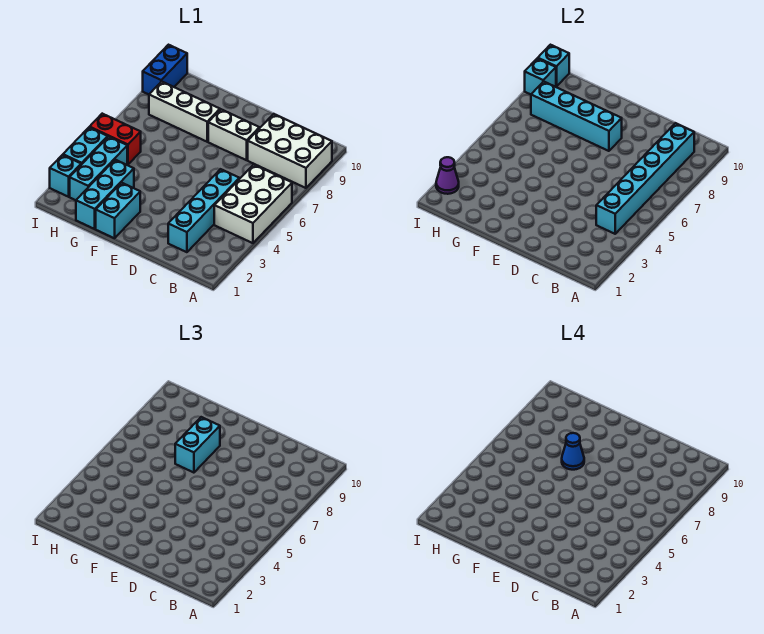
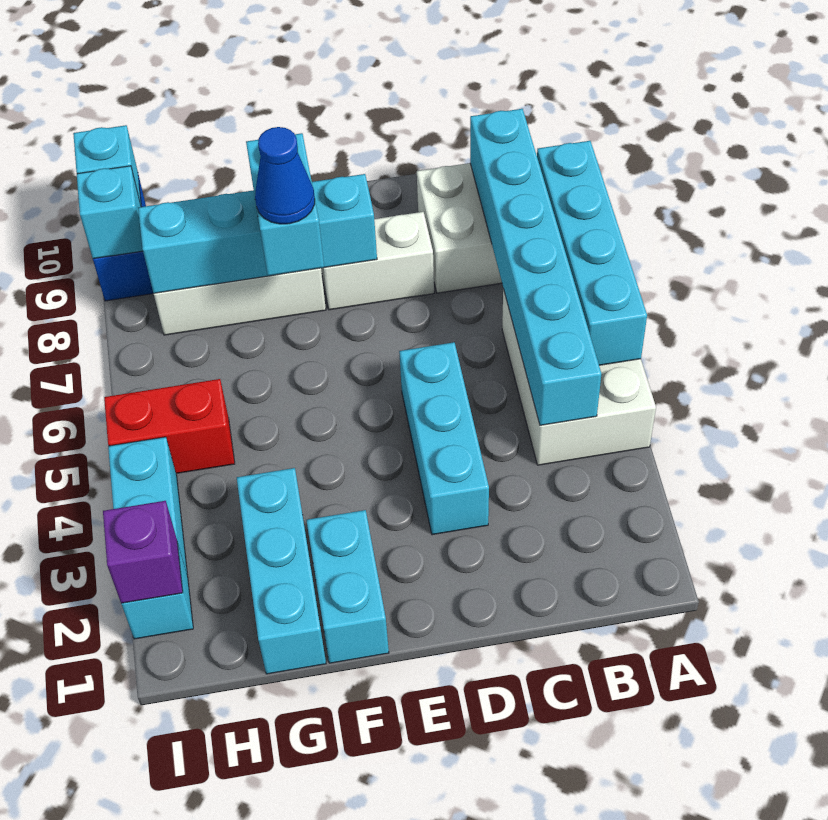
cyan 1x4 brick [168,169,239,252] -> cyan 1x4 brick moved to [537,141,647,365]
cyan 1x3 brick [70,137,127,200] -> cyan 1x3 brick moved to [399,342,489,535]
purple 1x1 cone [436,157,459,194] -> purple 1x1 brick [103,501,183,603]

